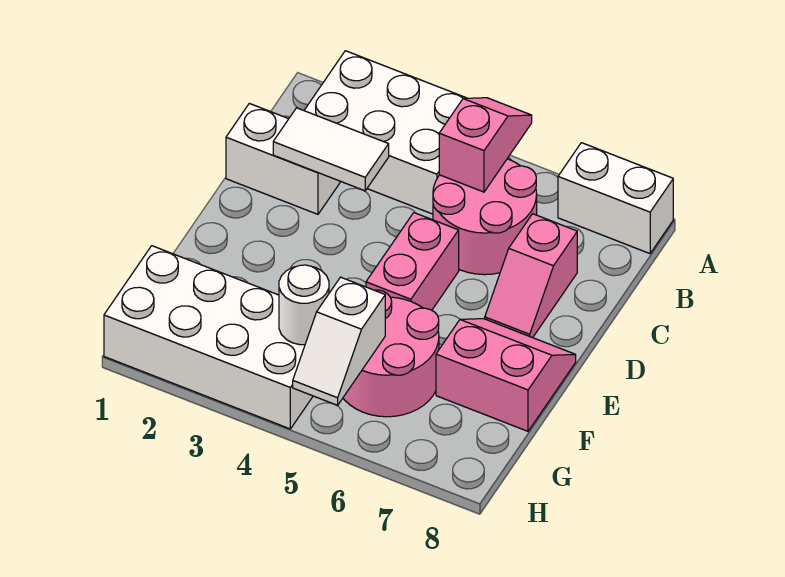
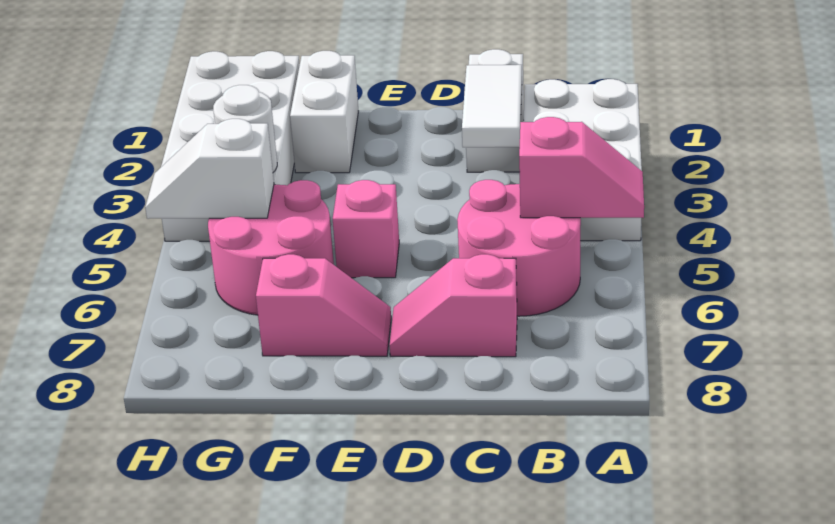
white 1x2 brick [558,143,673,254] -> white 1x2 brick moved to [290,51,358,173]
pink 1x2 brick [366,213,459,310] -> pink 1x1 brick [333,180,399,278]
pink 2x2 slope [436,319,576,431] -> pink 1x2 slope [256,254,391,356]

